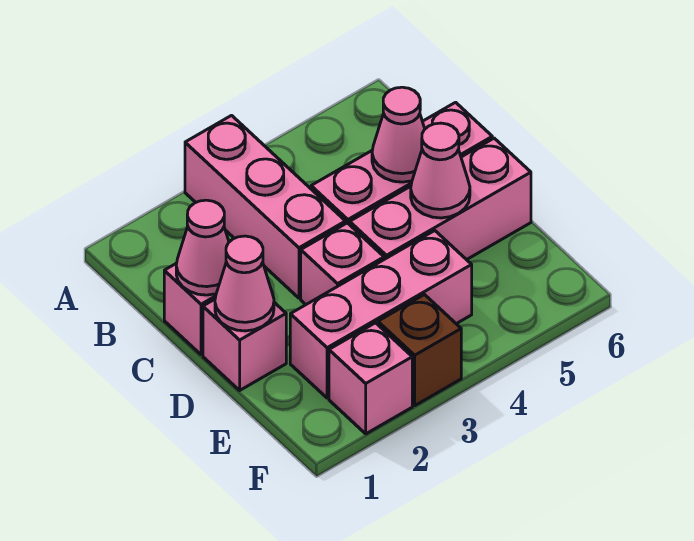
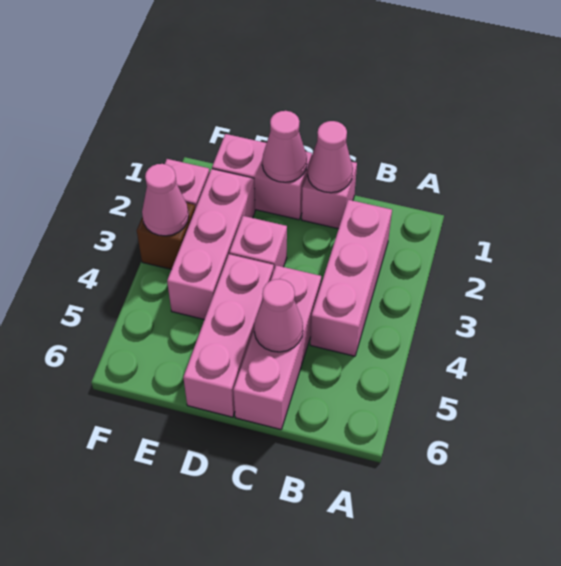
pink 1x3 brick [185,116,346,298] -> pink 1x3 brick turned to [310,200,392,356]
pink 1x1 brick [203,299,286,390] -> pink 1x2 brick [212,134,312,220]
pink 1x1 cone [411,123,470,218] -> pink 1x1 cone moved to [142,164,189,236]

